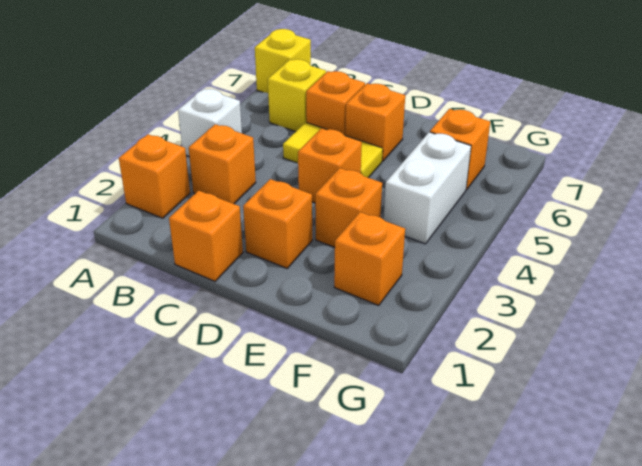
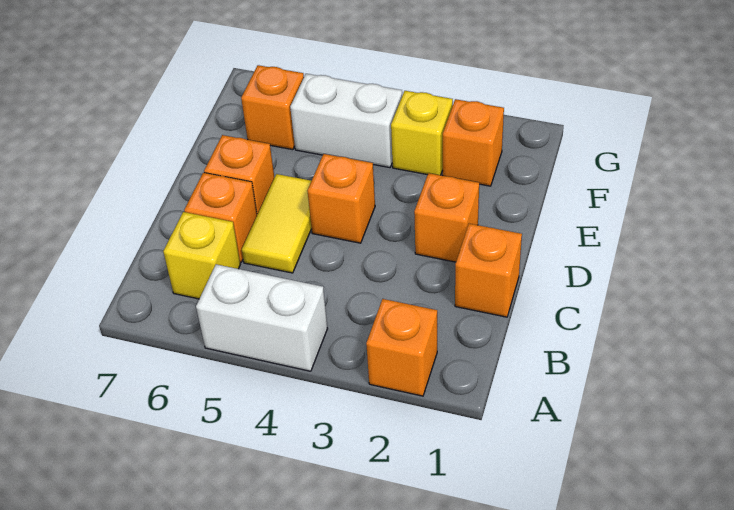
white 1x1 brick [178,89,242,156] -> white 1x2 brick [196,264,328,371]
yellow 1x1 brick [255,29,311,93] -> yellow 1x1 brick moved to [391,91,453,175]
orange 1x1 brick [189,124,256,204] -> none
orange 1x1 brick [315,168,382,247] -> none

